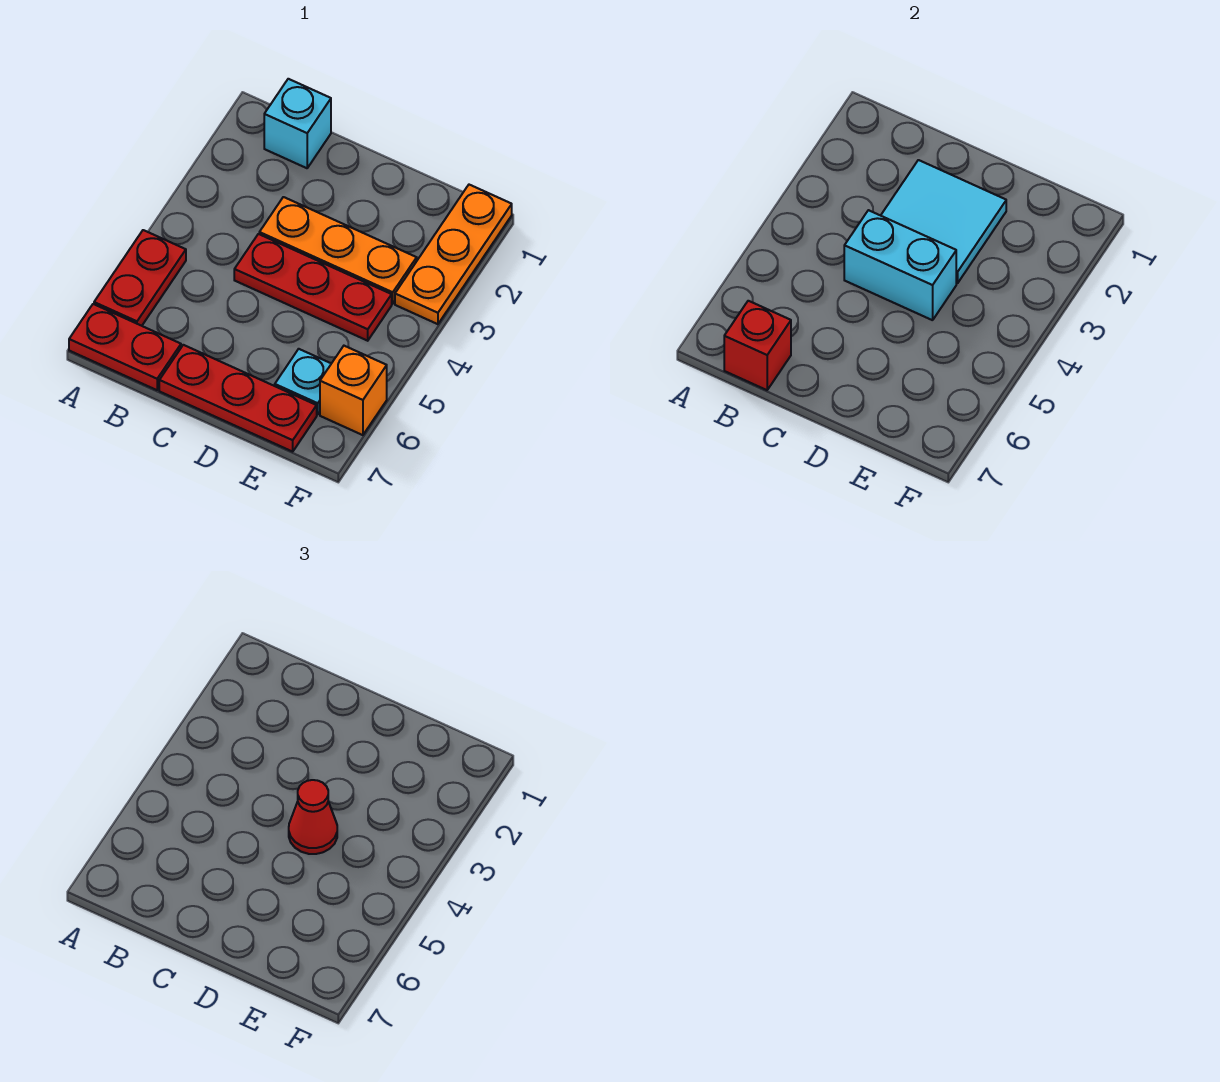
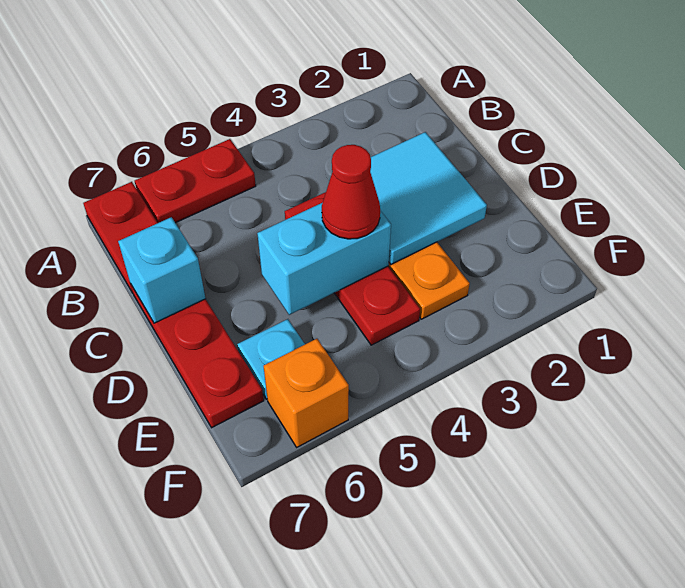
cyan 1x1 brick [264,79,331,168] -> cyan 1x1 brick moved to [118,217,206,323]
red 1x1 brick [724,301,791,390] -> none
cyan 1x2 brick [844,210,956,320] -> cyan 1x2 brick turned to [257,203,391,315]
orange 1x3 plate [395,185,512,324] -> none

